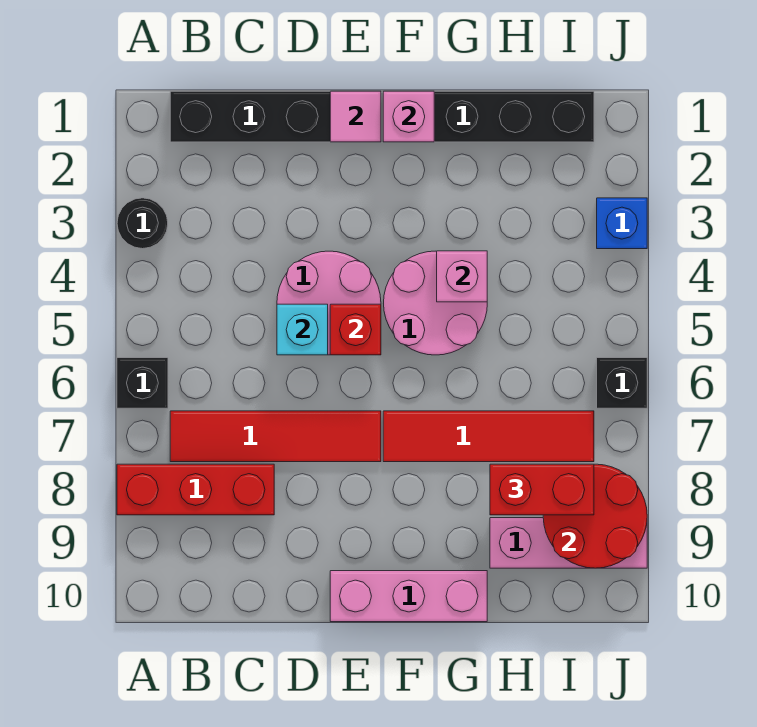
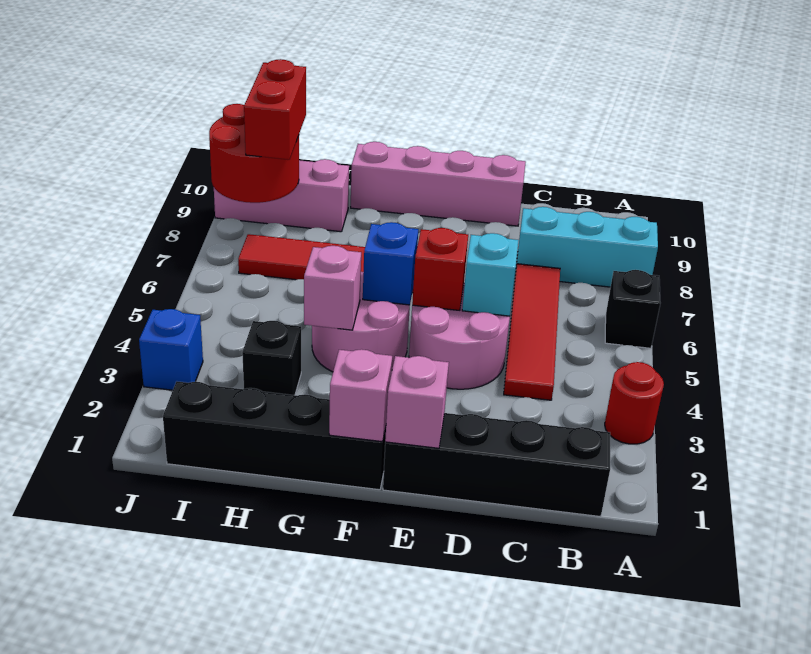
black 1x1 round brick [117,198,168,249] -> red 1x1 round brick [605,362,664,444]
red 1x3 brick [117,464,274,515] -> cyan 1x3 brick [516,207,658,287]
red 1x4 tile [170,411,381,462] -> red 1x4 tile turned to [504,264,560,400]
pink 1x1 tile [330,91,381,142] -> pink 1x1 brick [385,356,449,448]
pink 1x3 brick [330,571,487,622] -> pink 1x4 brick [351,142,526,226]
none -> blue 1x1 brick [363,222,418,305]
red 1x2 brick [490,464,594,515] -> red 1x2 brick turned to [244,59,306,160]
black 1x1 brick [597,358,647,408] -> black 1x1 brick moved to [242,321,301,395]

